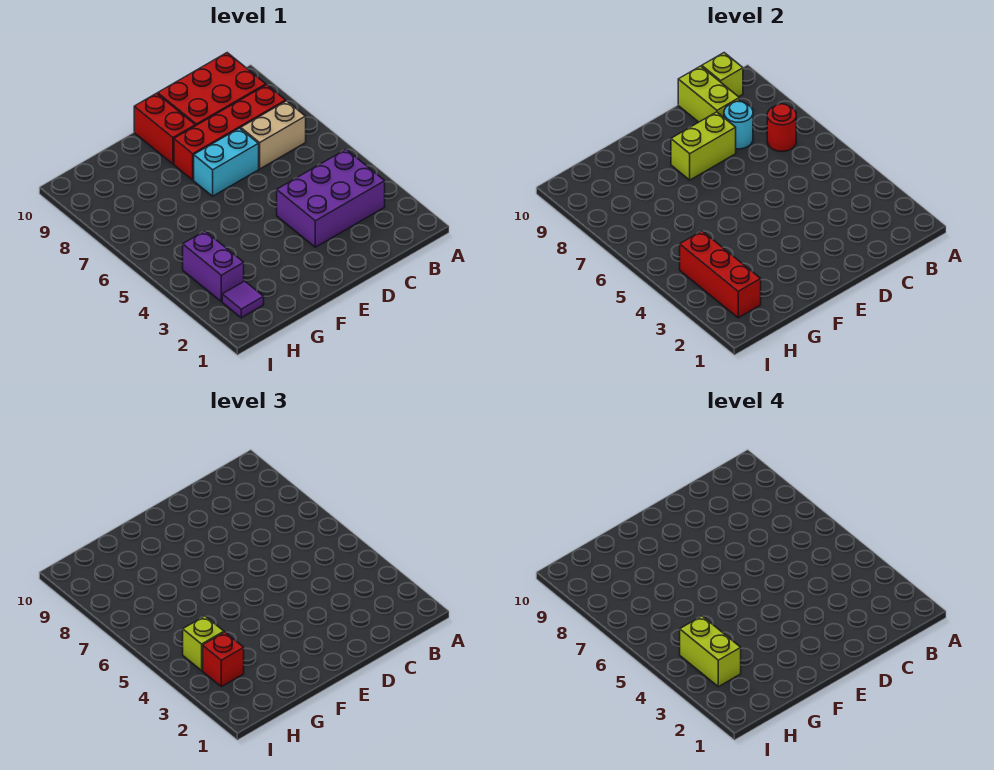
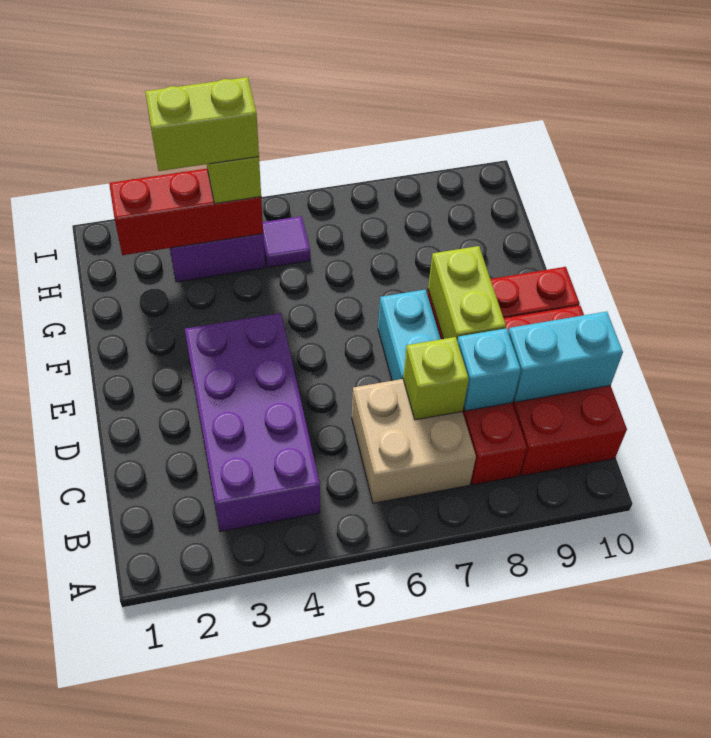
purple 2x3 brick [277,149,385,247] -> purple 2x4 brick [185,313,320,532]
tan 1x2 brick [241,101,306,169] -> tan 2x2 brick [352,379,476,503]
red 1x1 round brick [767,104,796,151] -> none
lime 1x1 brick [702,53,743,97] -> lime 1x1 brick moved to [403,337,469,420]
cyan 1x1 round brick [724,101,753,149] -> cyan 1x1 brick [457,328,521,411]
lime 1x2 brick [678,66,739,122] -> cyan 1x2 brick [508,312,623,402]
purple 1x1 tile [222,281,264,318] -> purple 1x1 tile moved to [263,216,310,267]
red 1x1 brick [203,632,244,687] -> none

